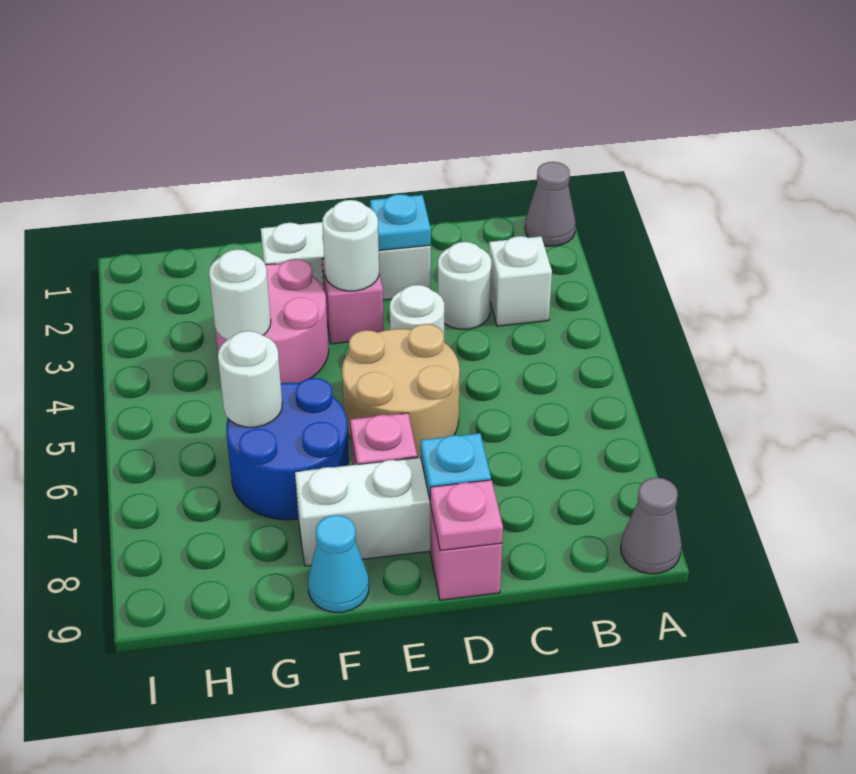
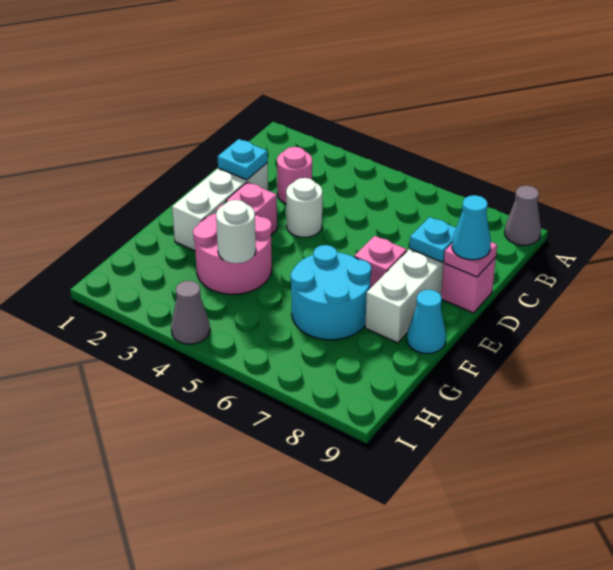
grey 1x1 cone [525,162,576,246] -> grey 1x1 cone moved to [171,281,210,344]
white 1x1 brick [489,236,552,326] -> none
white 1x1 round brick [438,242,491,329] -> pink 1x1 round brick [277,147,312,203]
tan 2x2 round brick [342,324,460,458] -> none
none -> cyan 1x1 cone [452,195,491,260]
white 1x1 round brick [322,200,379,291] -> none
blue 2x2 round brick [226,378,349,520] -> cyan 2x2 round brick [291,245,371,340]
white 1x1 round brick [218,331,282,427] -> none

